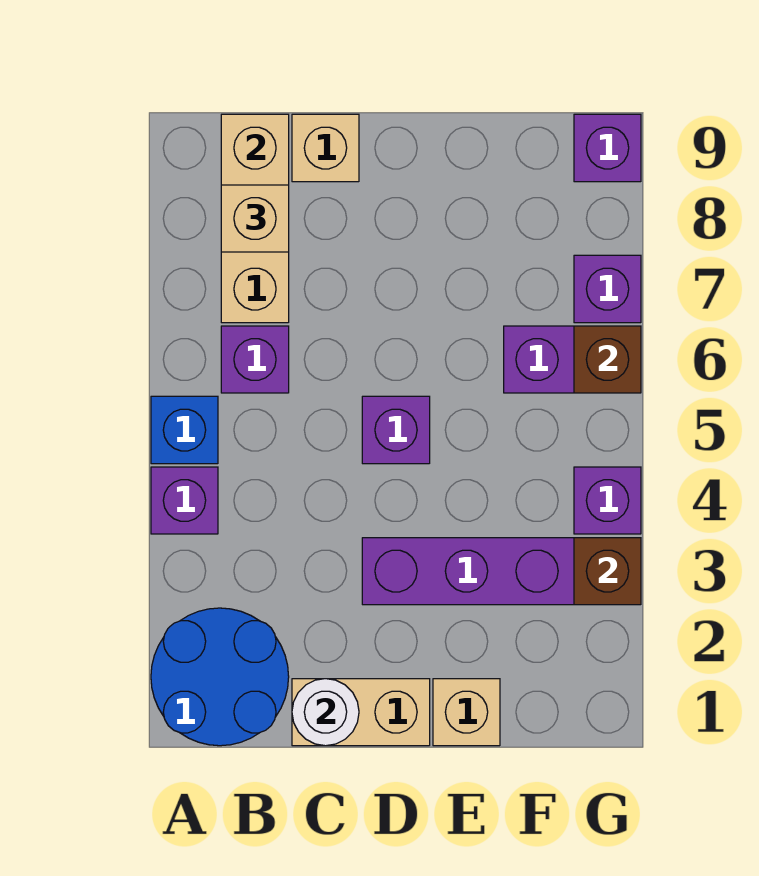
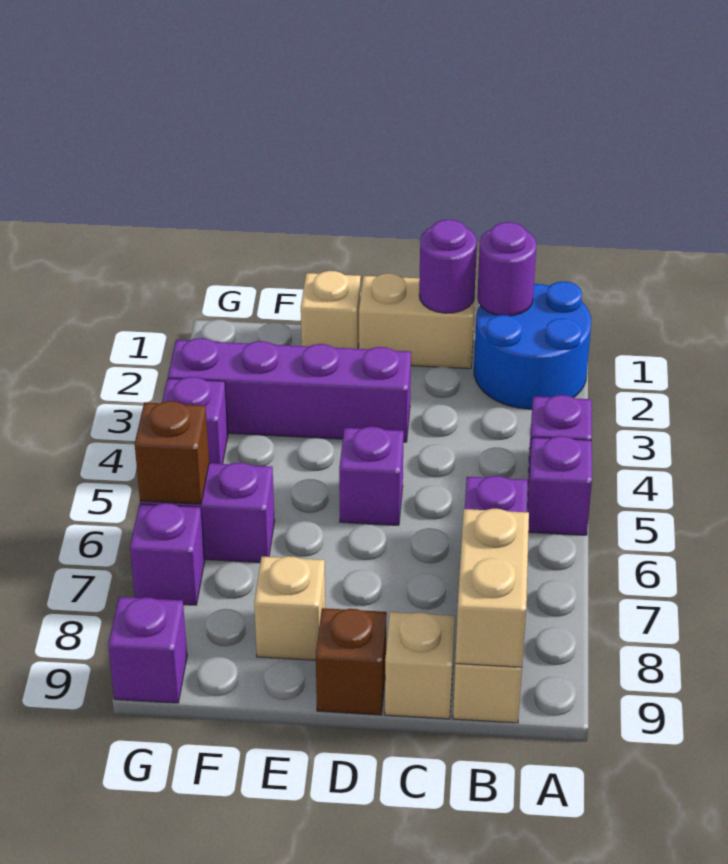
blue 1x1 brick [151,396,218,464] -> purple 1x1 brick [528,436,592,535]
none -> purple 1x1 round brick [477,222,537,316]
tan 1x1 brick [221,185,289,252] -> tan 1x1 brick moved to [254,556,325,660]
white 1x1 round brick [292,679,359,746] -> purple 1x1 round brick [419,220,477,313]
brown 1x1 brick [574,538,641,605] -> brown 1x1 brick moved to [316,608,387,715]

